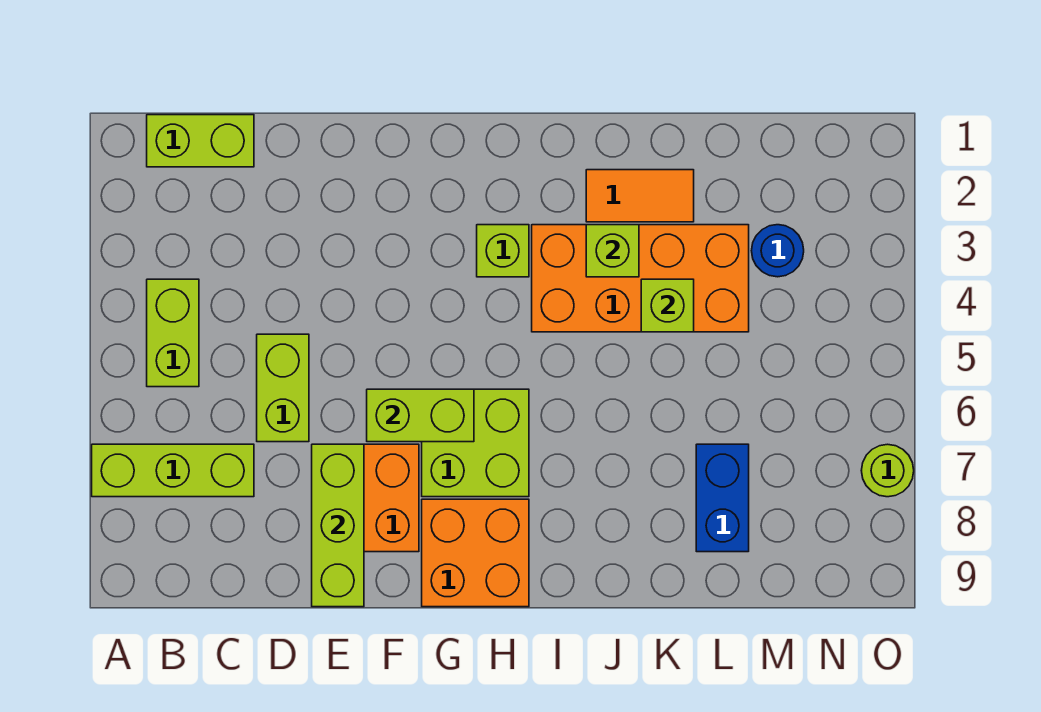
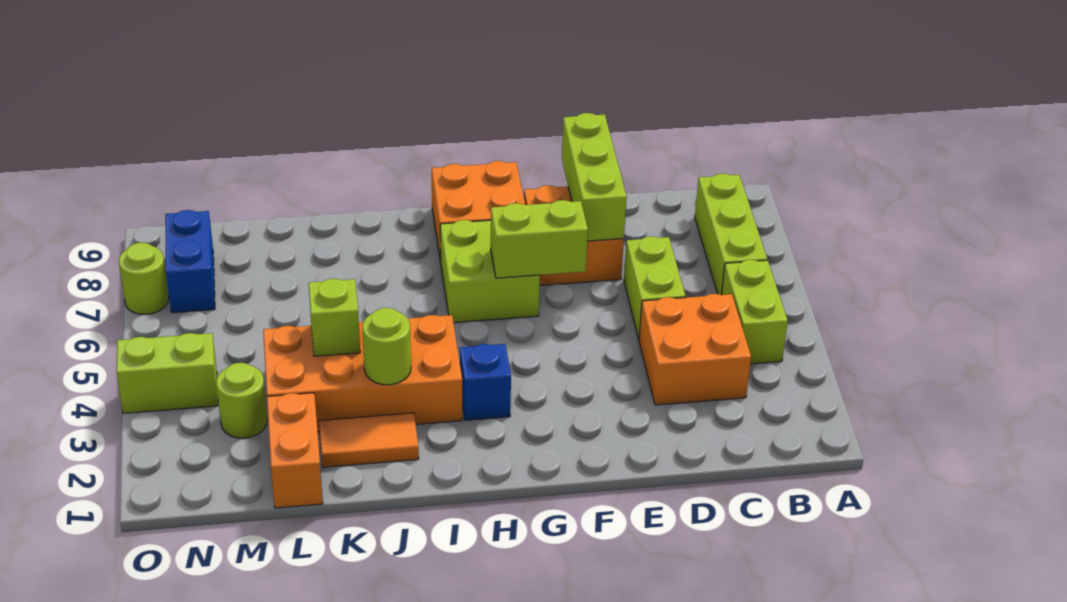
lime 1x3 brick [92,444,254,497] -> lime 1x3 brick turned to [695,173,767,295]
lime 1x2 brick [147,115,254,167] -> lime 1x2 brick moved to [116,333,218,413]
none -> orange 2x2 brick [639,294,751,405]
lime 1x1 brick [477,225,529,277] -> blue 1x1 brick [460,344,511,420]
lime 1x1 brick [586,225,639,277] -> lime 1x1 round brick [363,308,411,385]
none -> orange 1x2 brick [267,393,323,508]
blue 1x2 brick [696,444,749,552] -> blue 1x2 brick moved to [165,210,215,313]
blue 1x1 round brick [751,225,804,277] -> lime 1x1 round brick [216,363,267,438]

